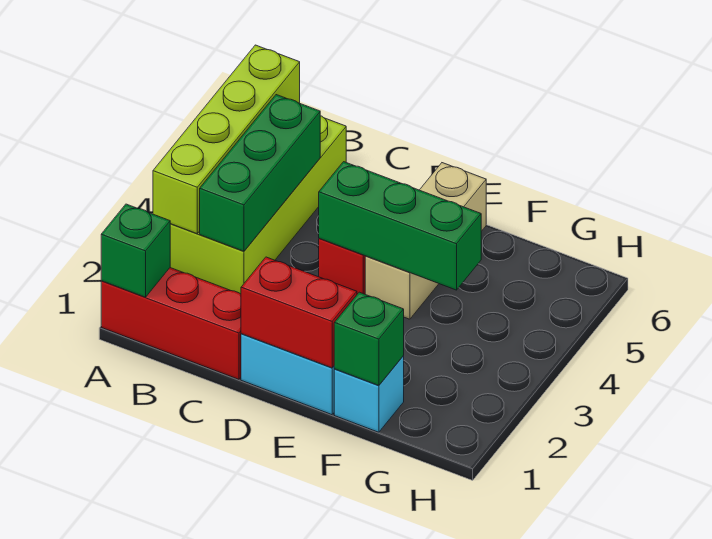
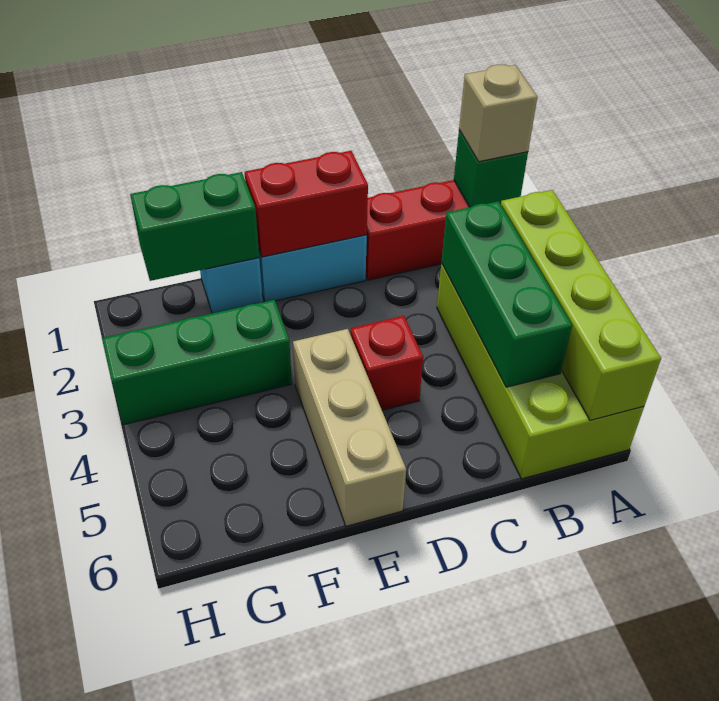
none -> tan 1x1 brick [459,65,537,162]
green 1x3 brick [319,162,481,290] -> green 1x3 brick moved to [102,300,292,425]
green 1x1 brick [334,292,404,385] -> green 1x2 brick [130,172,259,281]

